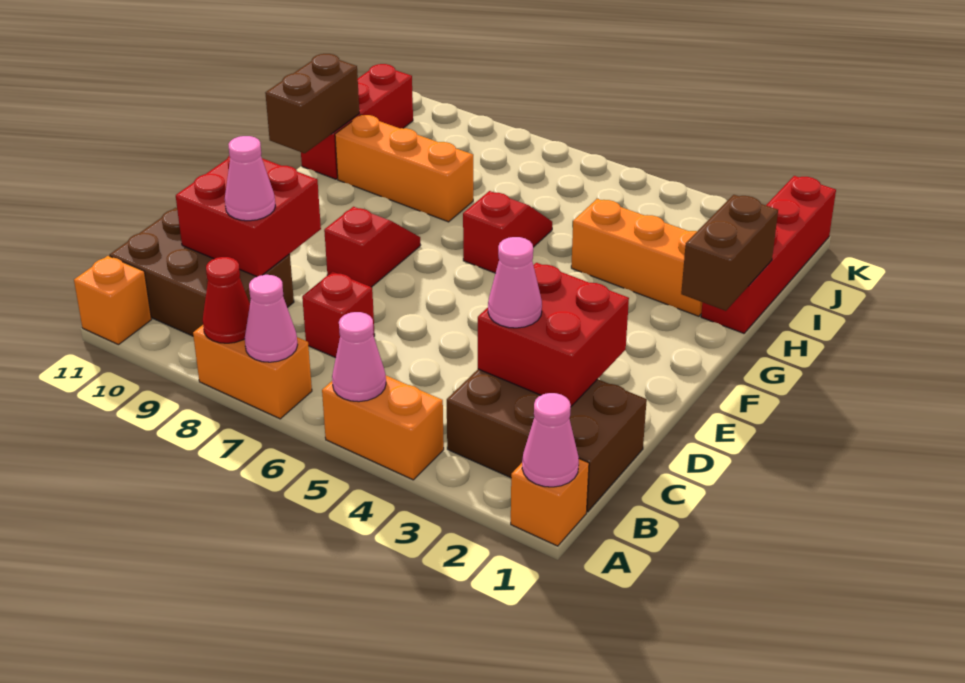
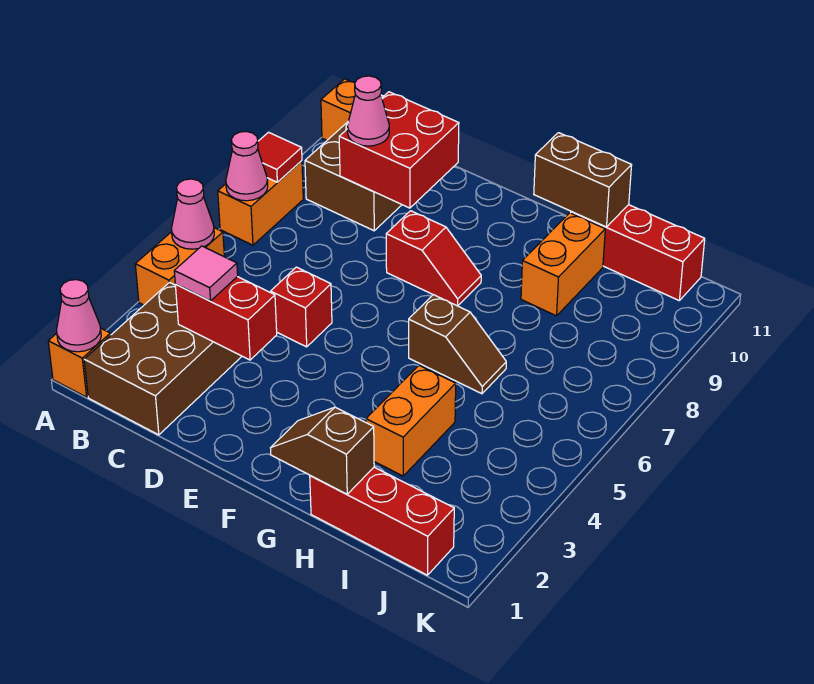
red 1x1 cone [203,257,250,343] -> red 1x1 tile [258,132,302,182]
red 2x2 brick [478,263,629,406] -> red 1x2 brick [175,277,277,360]
pink 1x1 cone [488,237,542,328] -> pink 1x1 tile [174,246,238,301]
red 1x1 brick [302,272,375,358] -> red 1x1 brick moved to [271,267,332,347]
brown 1x2 brick [681,195,778,311] -> brown 1x2 slope [271,407,374,494]
red 1x2 slope [463,191,552,273] -> brown 1x2 slope [409,295,506,394]
red 1x4 brick [701,176,836,333] -> red 1x3 brick [310,467,454,575]
orange 1x3 brick [571,199,702,316] -> orange 1x2 brick [366,365,456,476]
orange 1x3 brick [335,115,473,222] -> orange 1x2 brick [521,213,605,316]

